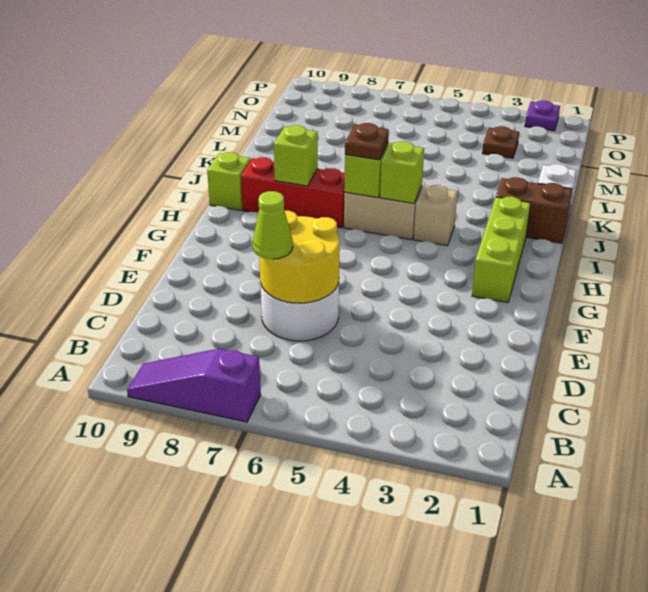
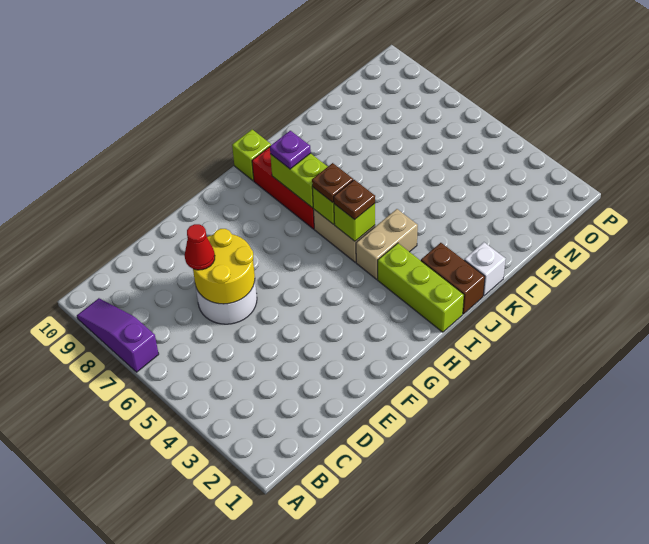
lime 1x1 cone [253,191,293,259] -> red 1x1 cone [185,224,215,270]
lime 1x3 brick [472,197,530,303] -> lime 1x3 brick turned to [378,243,464,332]
tan 1x1 brick [414,185,458,246] -> tan 1x2 brick [356,209,418,279]
lime 1x1 brick [274,125,318,186] -> lime 1x2 brick [270,153,328,208]
brown 1x1 plate [482,126,519,158] -> brown 1x1 plate moved to [334,180,375,220]
purple 1x1 plate [525,100,560,131] -> purple 1x1 plate moved to [270,131,311,169]

